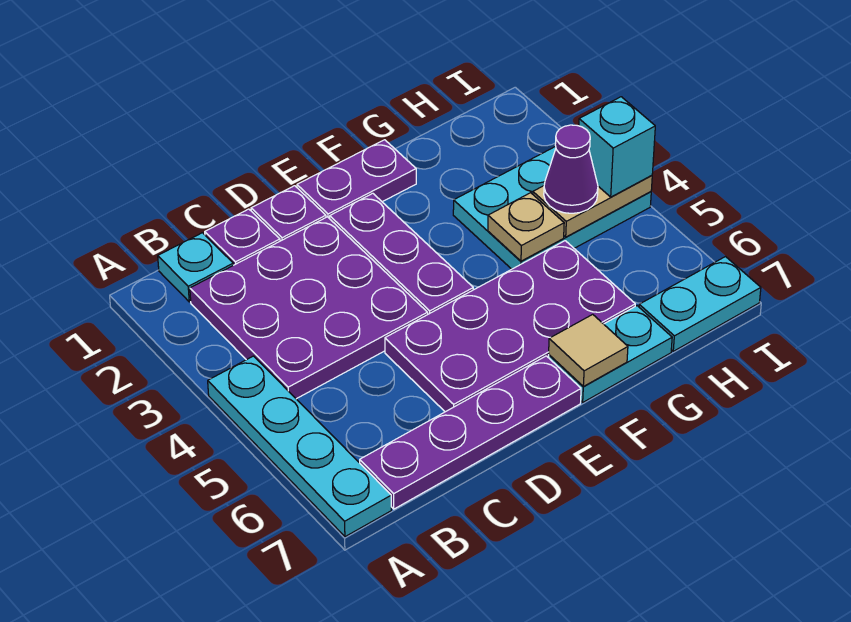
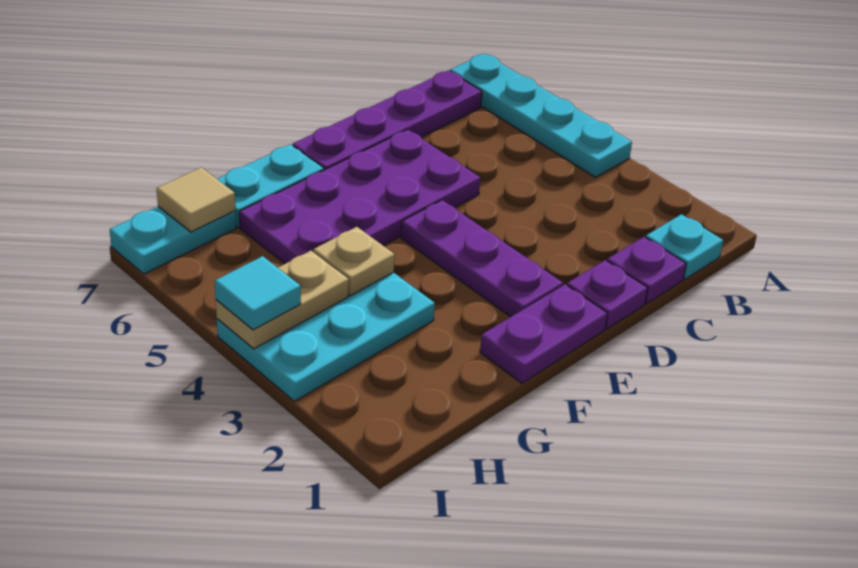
purple 3x3 plate [190,217,428,399] -> none
tan 1x1 tile [549,314,628,386] -> tan 1x1 tile moved to [157,168,235,232]
purple 1x1 cone [544,125,598,213] -> none
cyan 1x1 brick [579,97,655,197] -> cyan 1x1 tile [215,256,301,330]

